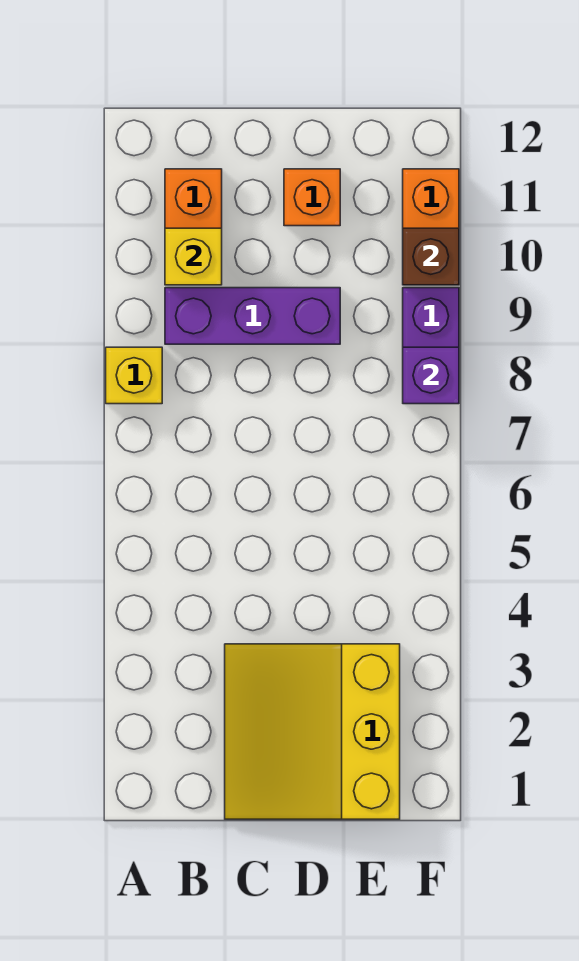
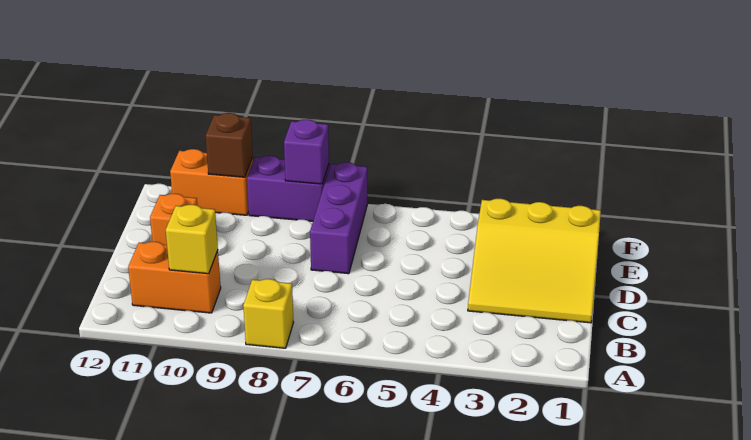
purple 1x3 brick [165,288,340,344] -> purple 1x3 brick moved to [310,162,367,274]

